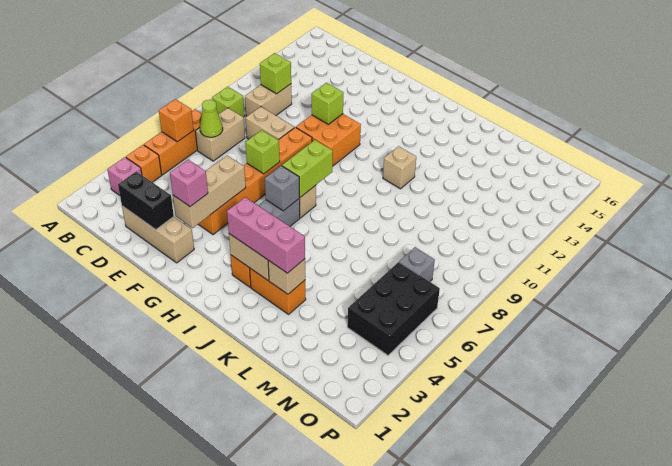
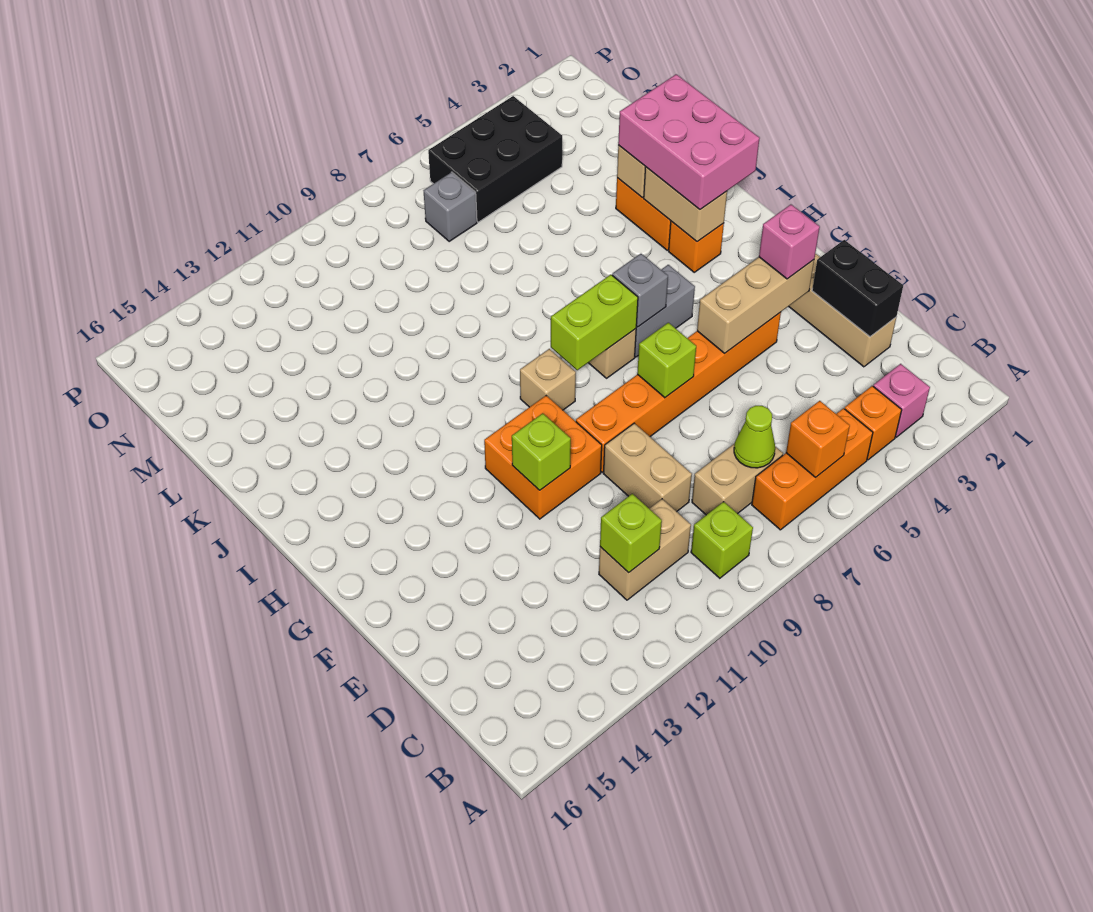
pink 1x3 brick [227,197,305,273] -> pink 2x3 brick [618,74,760,209]
tan 1x1 brick [383,146,416,189] -> tan 1x1 brick moved to [520,349,576,410]

